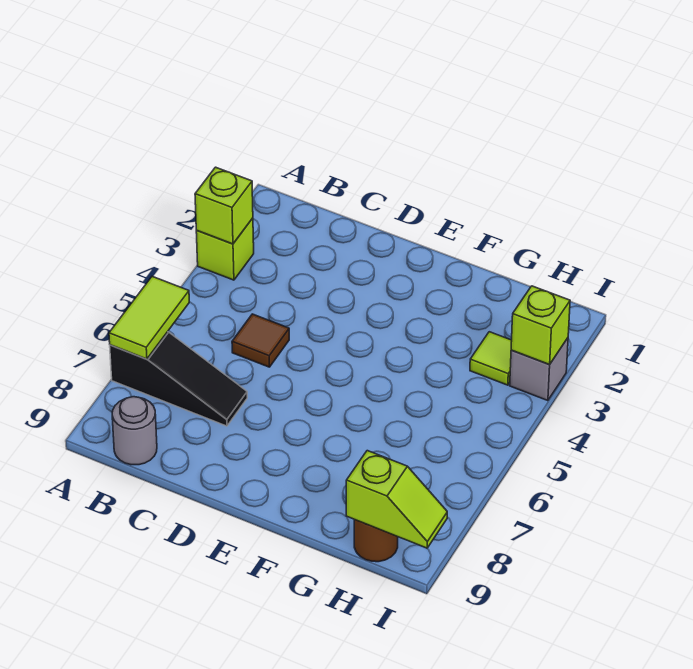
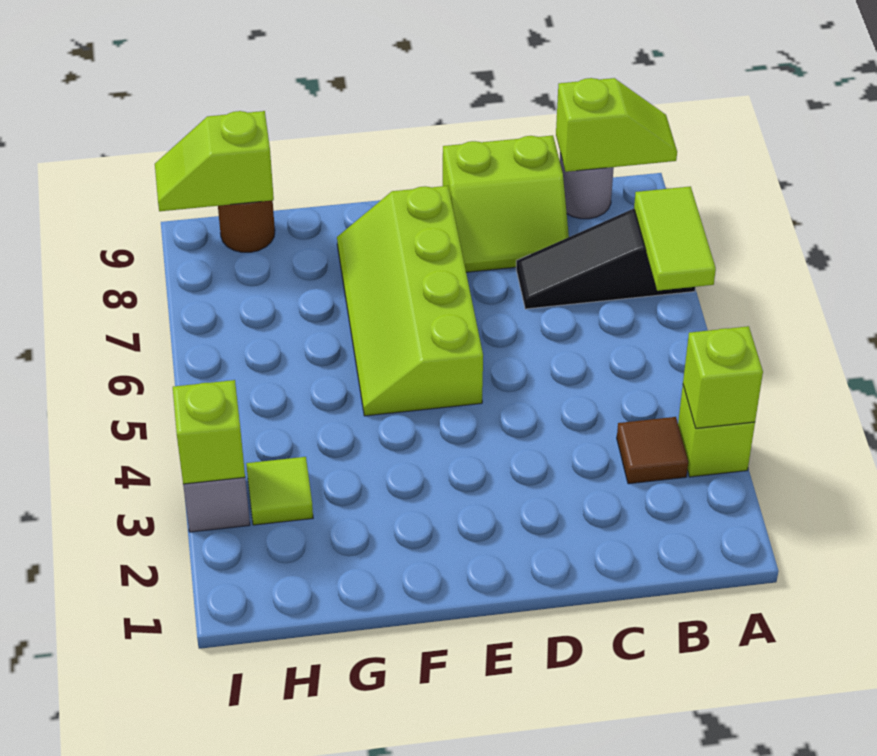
none -> lime 1x2 slope [556,78,677,172]
brown 1x1 tile [232,314,289,367] -> brown 1x1 tile moved to [617,417,688,484]
none -> lime 2x2 slope [443,135,569,272]
none -> lime 2x4 slope [337,186,483,416]

